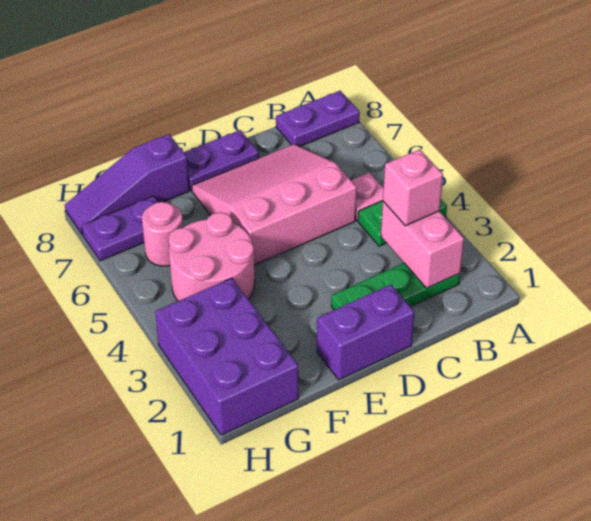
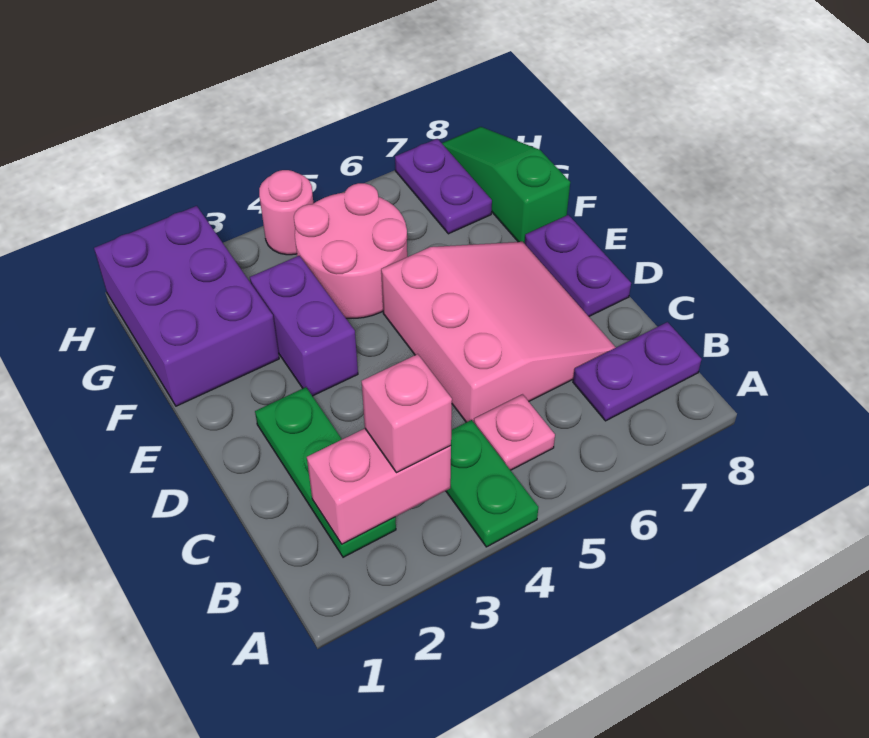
purple 1x2 plate [276,91,360,147] -> purple 1x2 plate turned to [573,322,702,421]
purple 1x2 brick [317,285,414,380] -> purple 1x2 brick moved to [250,256,358,396]
purple 1x3 slope [65,134,189,235] -> green 1x3 slope [442,127,570,244]
purple 2x3 brick [155,278,298,435] -> purple 2x3 brick turned to [94,206,279,406]
pink 1x1 round brick [142,202,183,266] -> pink 1x1 round brick moved to [259,170,313,255]

